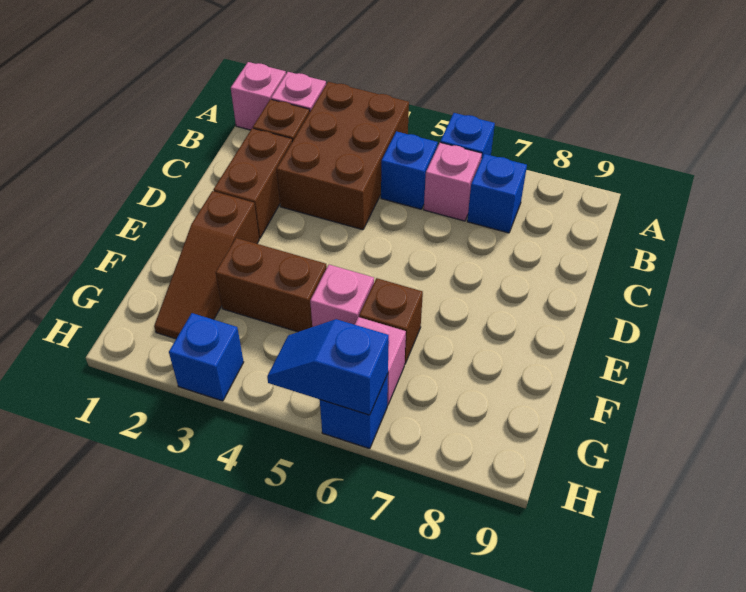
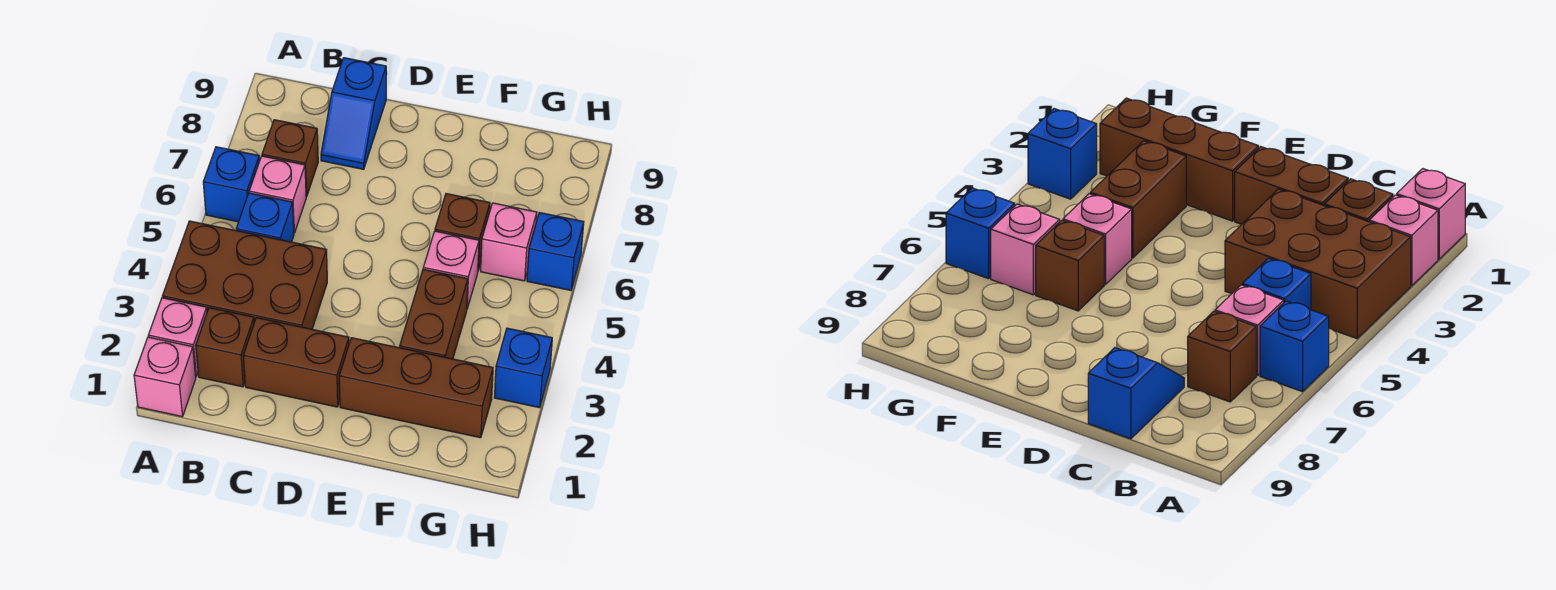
blue 1x1 brick [467,154,527,233] -> brown 1x1 brick [262,120,318,197]
brown 1x3 slope [154,191,259,339] -> brown 1x3 brick [339,338,493,438]
blue 1x2 slope [267,319,389,415] -> blue 1x2 slope moved to [321,58,386,169]

